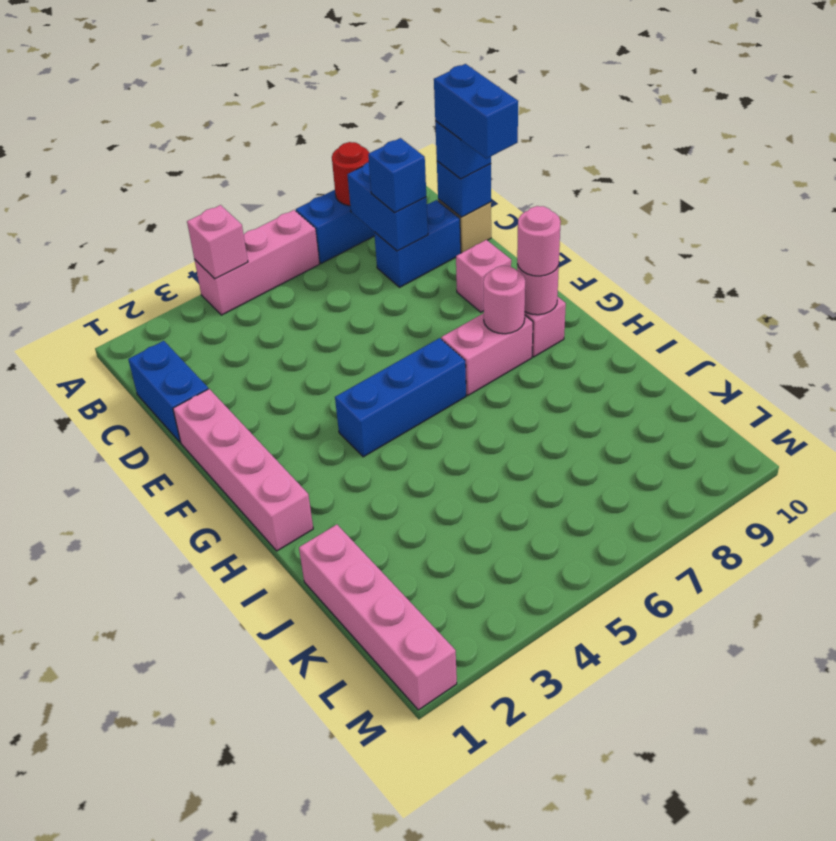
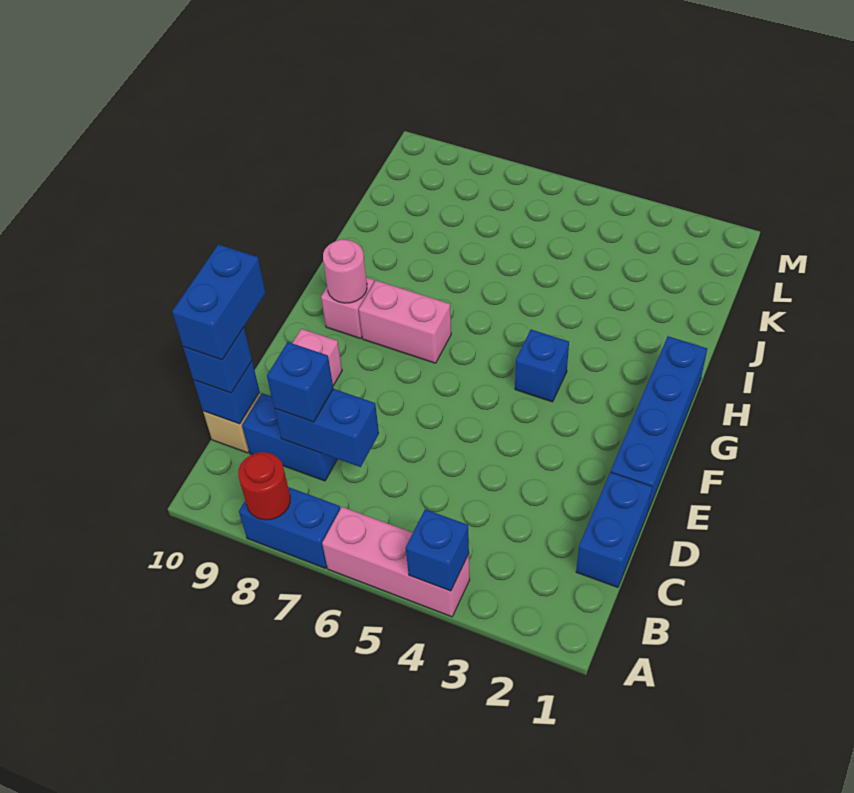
pink 1x1 brick [187,205,248,279] -> blue 1x1 brick [406,509,469,591]
blue 1x2 brick [347,162,428,251] -> blue 1x2 brick turned to [275,389,379,467]
pink 1x4 brick [173,389,313,551] -> blue 1x4 brick [611,336,707,511]
blue 1x3 brick [335,338,466,457] -> blue 1x1 brick [515,330,569,402]
pink 1x1 round brick [483,266,525,334] -> none
pink 1x1 round brick [517,206,561,276] -> none
pink 1x4 brick [299,525,457,710] -> none

